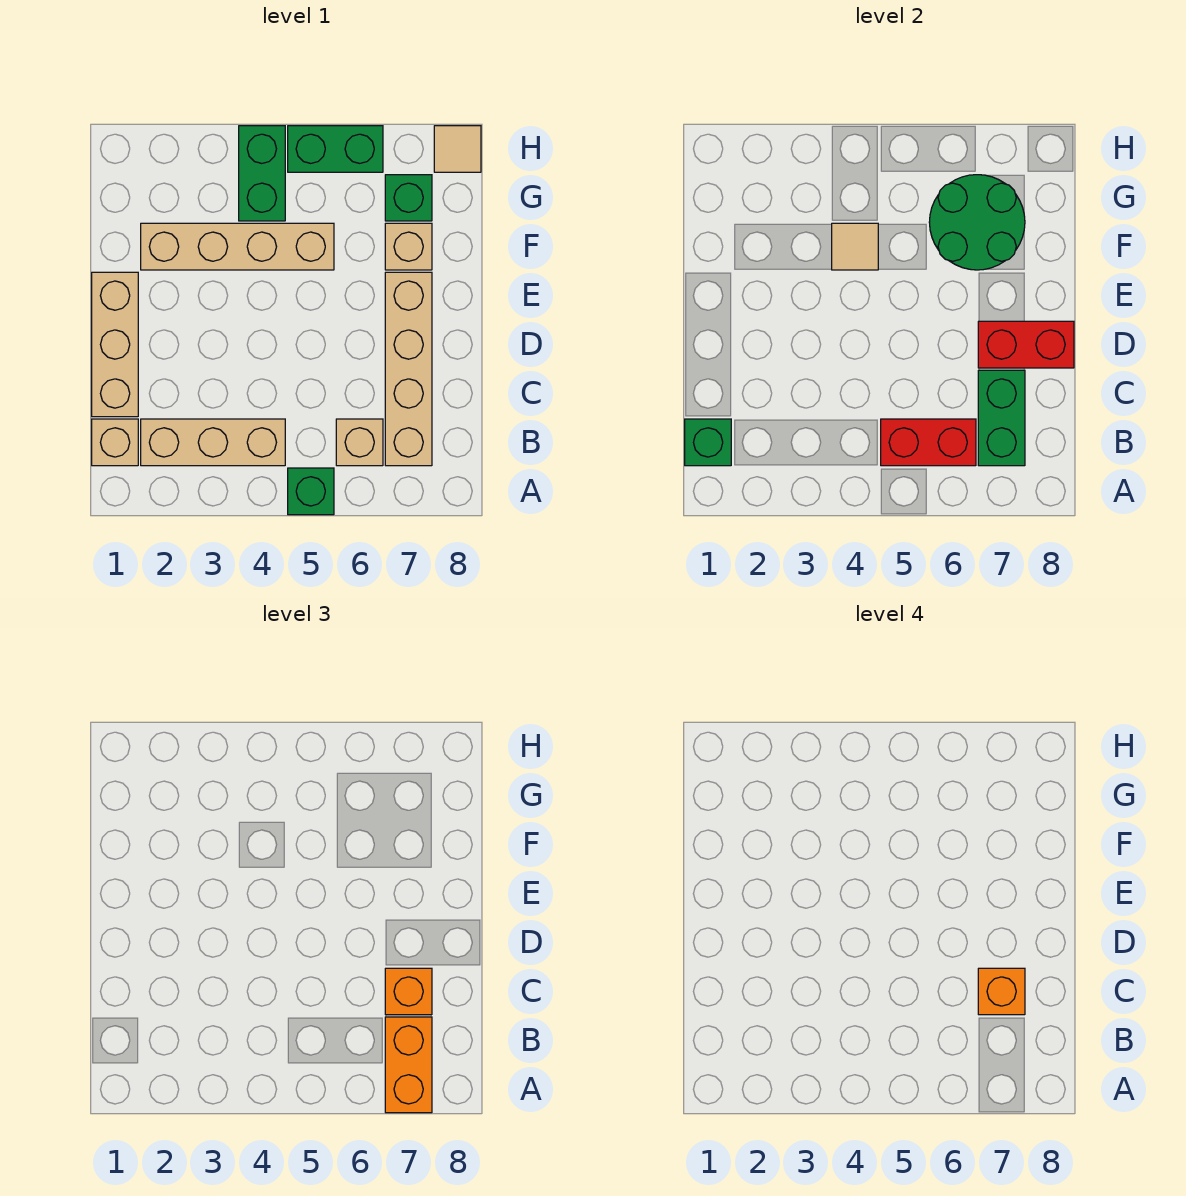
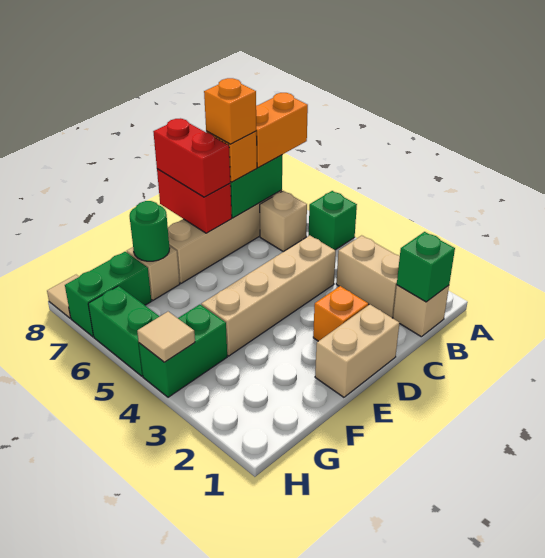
tan 1x3 brick [141,419,285,466] -> tan 1x2 brick [336,235,400,318]
red 1x2 brick [881,419,976,466] -> red 1x2 brick moved to [153,119,230,197]
tan 1x3 brick [92,272,138,417] -> tan 1x2 brick [315,305,400,397]
none -> orange 1x1 brick [313,286,368,341]
tan 1x4 brick [141,223,334,270] -> tan 1x4 brick turned to [201,236,336,356]
tan 1x1 tile [832,223,878,270] -> tan 1x1 tile moved to [137,312,195,362]
green 2x2 round brick [929,175,1025,270] -> green 1x1 round brick [130,201,170,261]
green 1x1 brick [385,175,432,221] -> green 1x2 brick [65,252,151,337]

